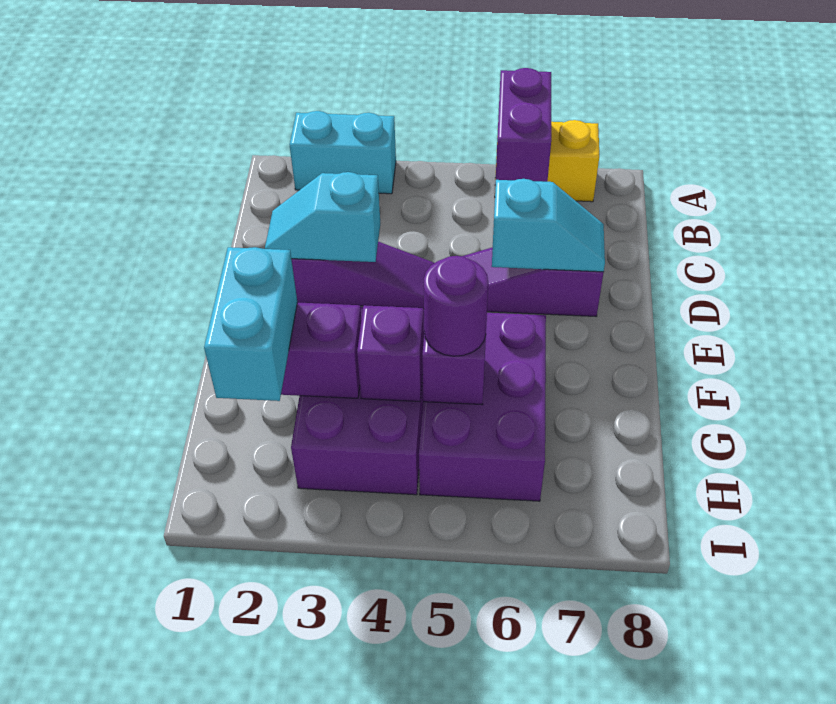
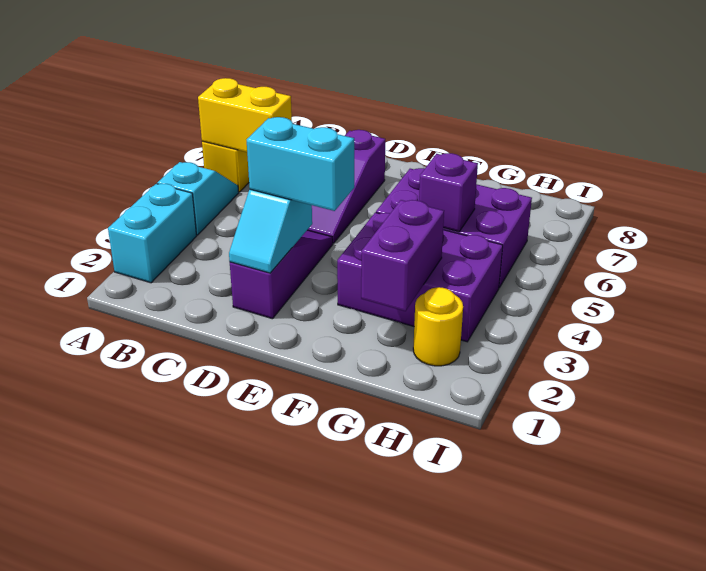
purple 1x2 brick [495,68,551,186] -> yellow 1x2 brick [198,78,292,152]
cyan 1x2 slope [492,179,605,272] -> cyan 1x2 slope moved to [157,162,239,235]
cyan 1x2 brick [204,247,297,401] -> cyan 1x2 brick moved to [247,117,354,211]
purple 1x1 brick [357,305,424,401] -> none
purple 1x1 round brick [424,256,488,356] -> none
none -> yellow 1x1 round brick [413,287,463,366]

